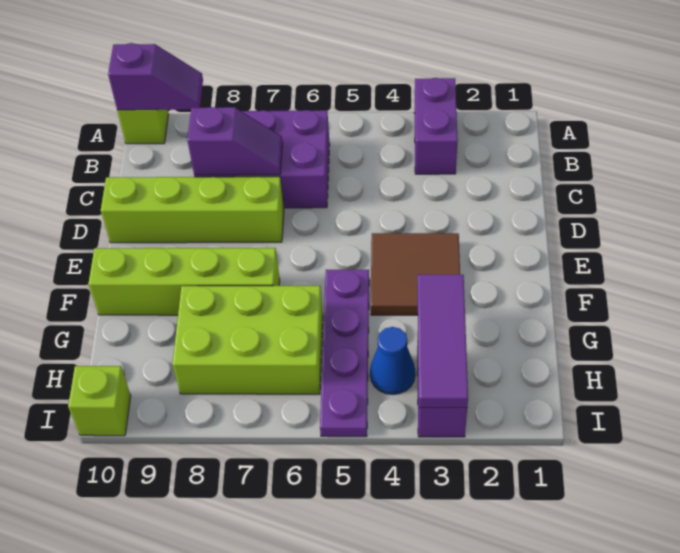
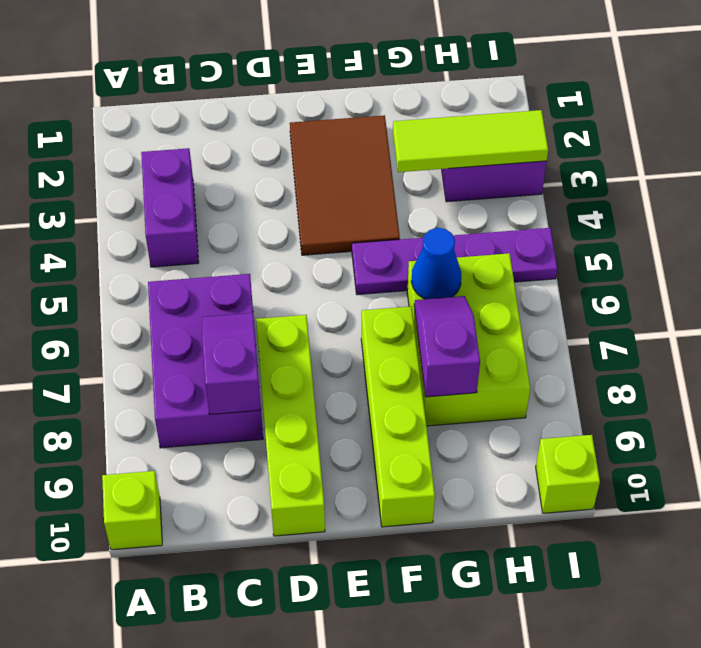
purple 1x2 brick [414,78,458,174] -> purple 1x2 brick turned to [141,148,199,267]
purple 1x2 slope [108,43,203,110] -> purple 1x2 slope moved to [414,296,480,397]
brown 2x2 tile [371,233,460,315] -> brown 2x3 tile [290,115,400,255]
purple 1x3 tile [417,275,468,408] -> lime 1x3 tile [393,110,548,172]
blue 1x1 cone [370,327,415,395] -> blue 1x1 cone moved to [411,228,462,299]

